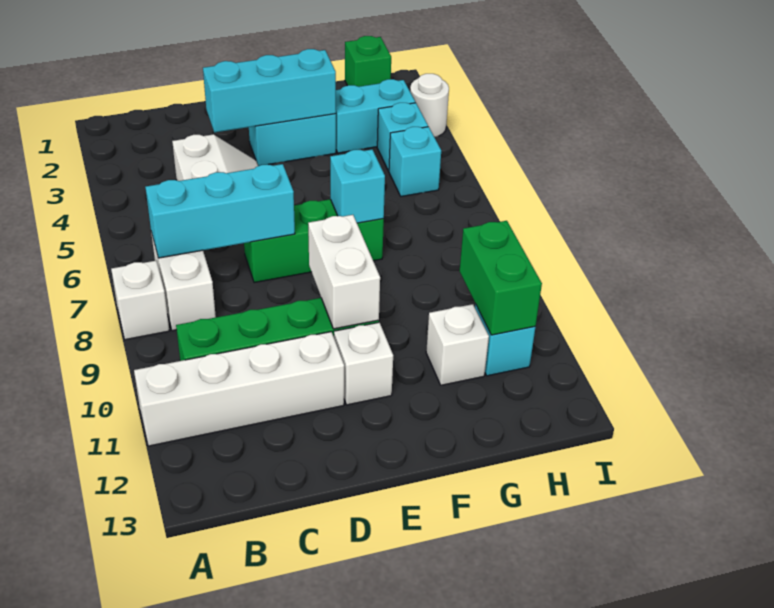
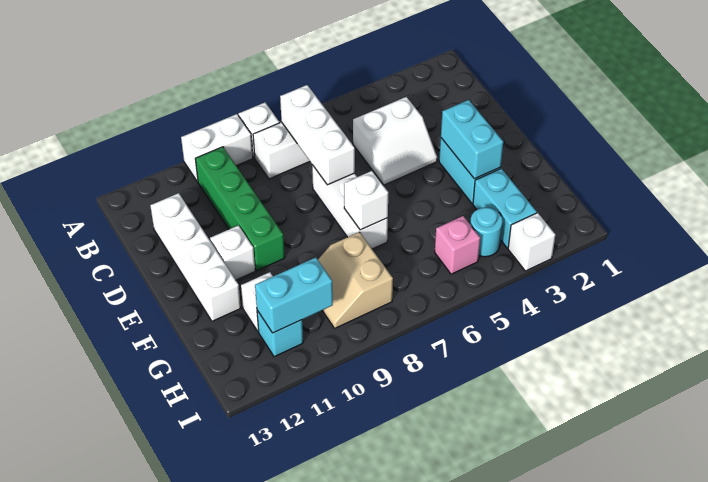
white 1x4 brick [134,332,344,446] -> white 1x4 brick moved to [150,193,241,321]
cyan 1x3 brick [145,164,295,258] -> white 1x3 brick [280,85,355,185]
cyan 1x3 brick [203,49,336,133] -> cyan 1x2 brick [441,100,503,179]
green 1x3 brick [244,199,384,283] -> white 1x3 brick [312,165,388,249]
white 1x2 brick [308,215,380,329] -> white 1x2 brick moved to [181,114,253,182]
cyan 1x1 brick [330,150,385,223] -> white 1x1 brick [344,171,388,230]
none -> tan 2x2 slope [318,232,393,328]
green 1x1 brick [345,36,391,87] -> none
cyan 1x1 brick [377,103,428,171] -> cyan 1x1 round brick [470,208,503,257]
cyan 1x1 brick [389,127,441,197] -> pink 1x1 brick [435,216,480,274]
green 1x2 brick [460,221,542,335] -> cyan 1x2 brick [255,257,333,333]
white 1x1 round brick [410,74,449,137] -> white 1x1 brick [508,213,555,271]

